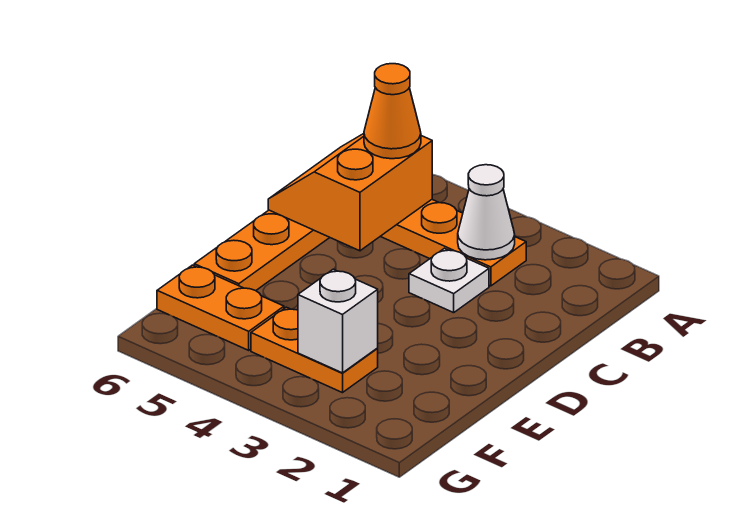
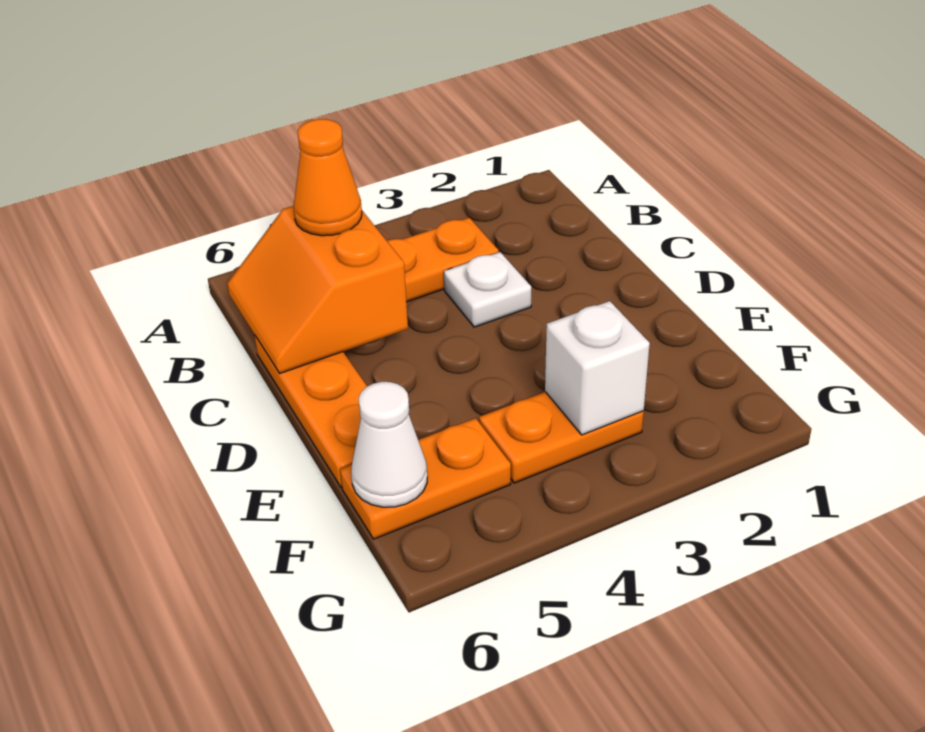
white 1x1 cone [458,165,515,260] -> white 1x1 cone moved to [351,382,427,507]

